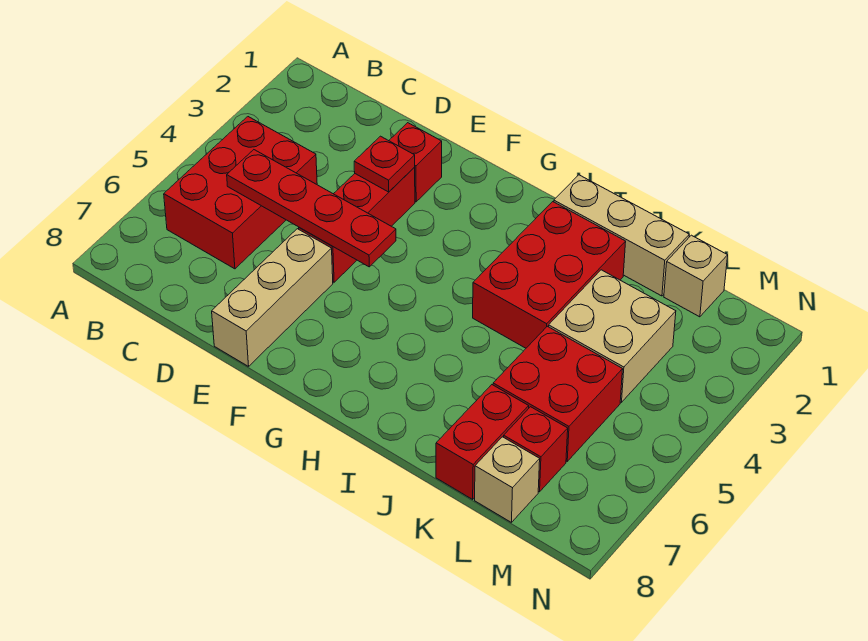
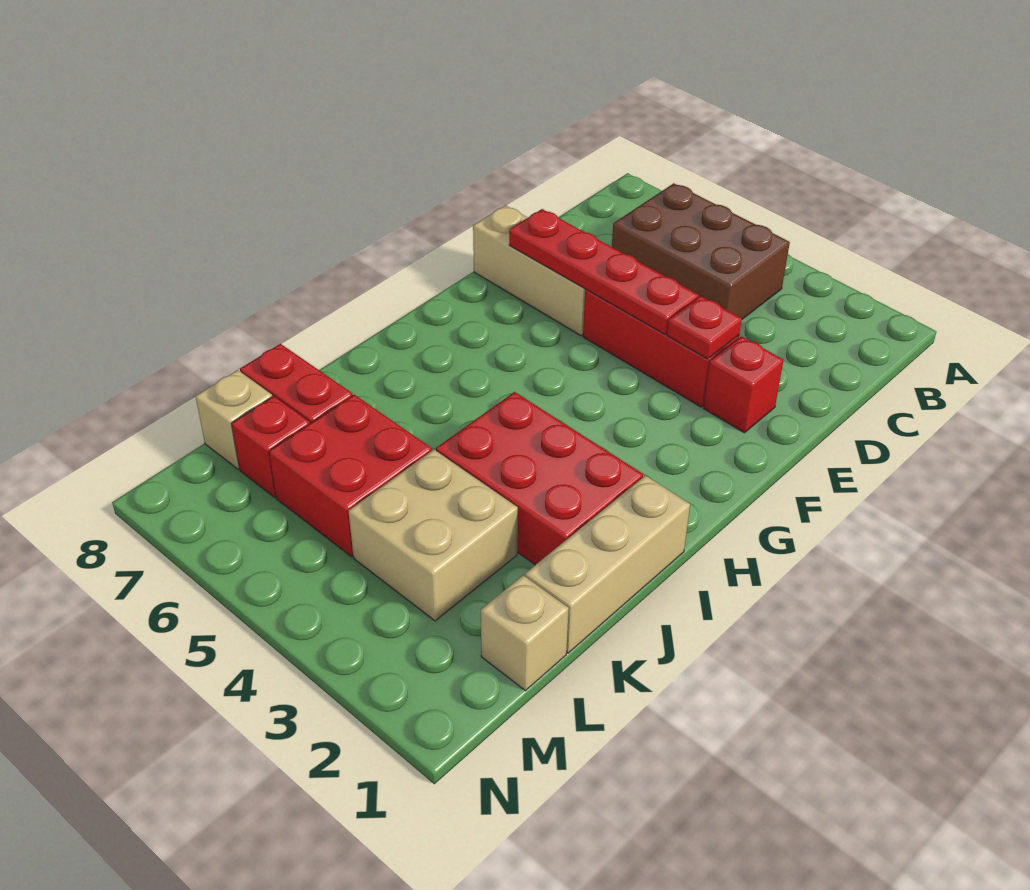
red 2x3 brick [164,117,317,269] -> brown 2x3 brick [612,183,790,319]
red 1x4 plate [227,150,396,267] -> red 1x4 plate turned to [509,209,699,334]

